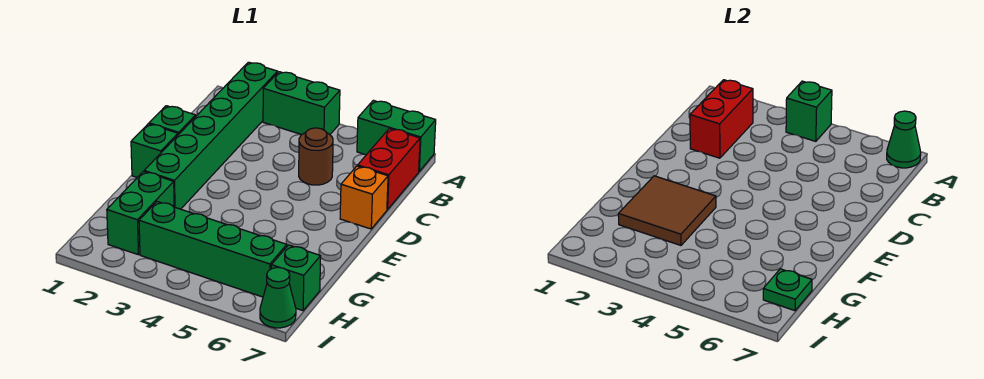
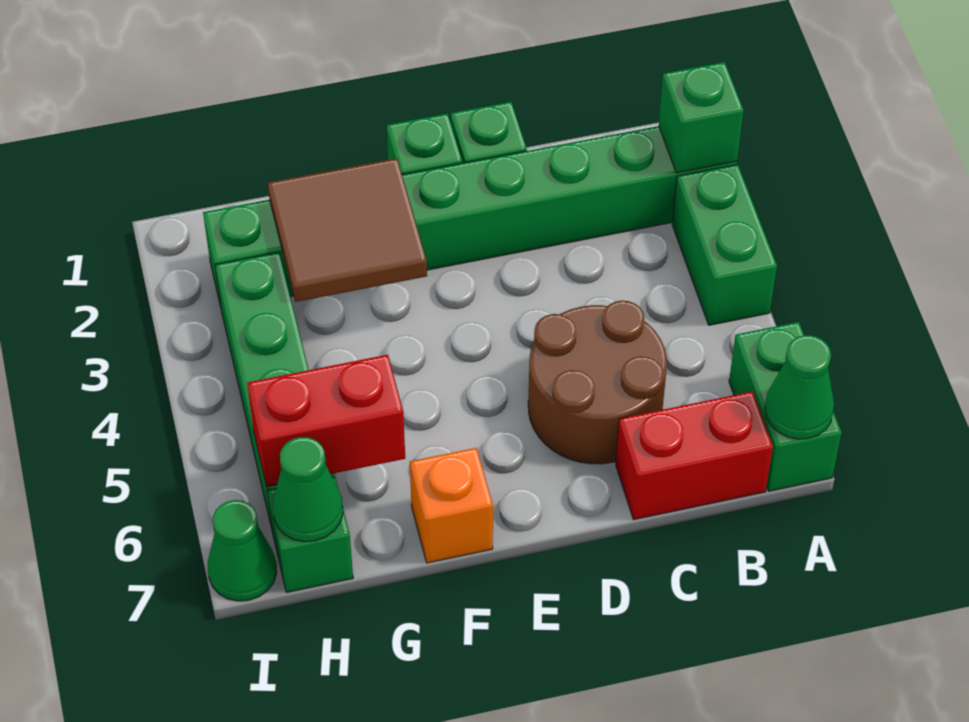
green 1x1 brick [786,81,832,141] -> green 1x1 brick moved to [659,62,744,173]
red 1x2 brick [690,80,753,158] -> red 1x2 brick moved to [247,355,405,487]
brown 1x1 round brick [299,128,333,185] -> brown 2x2 round brick [528,301,667,464]
orange 1x1 brick [340,166,388,229] -> orange 1x1 brick moved to [410,448,493,563]
green 1x1 plate [763,269,812,311] -> green 1x1 cone [273,437,343,542]

